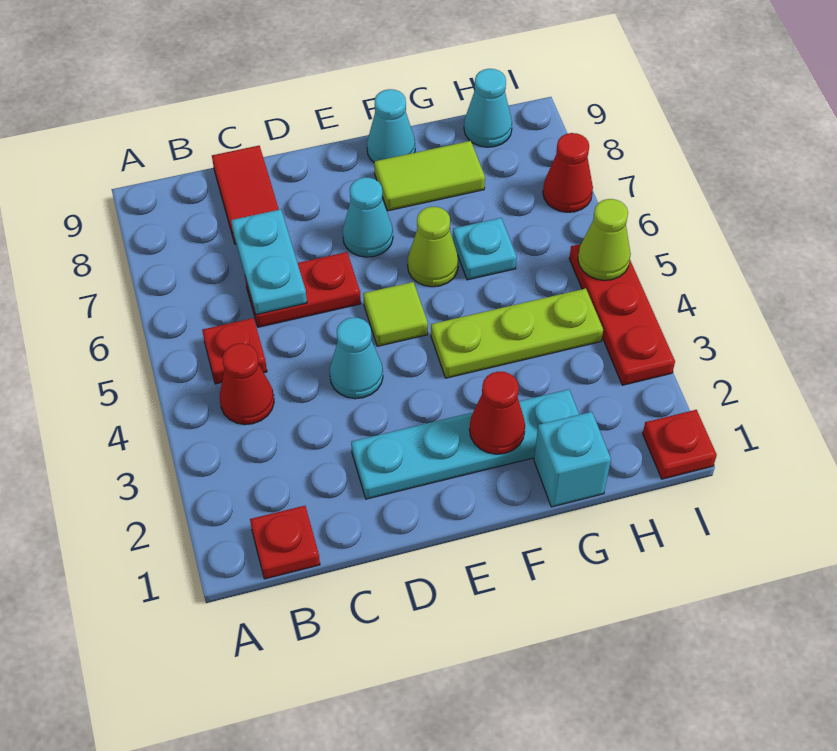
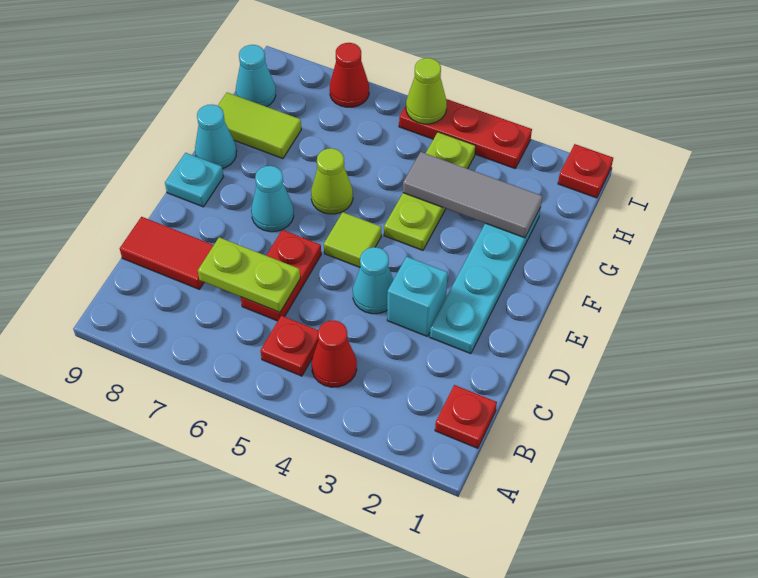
cyan 1x2 plate [231,209,307,315] -> lime 1x2 plate [198,237,300,312]
red 1x1 cone [469,371,525,454] -> none
lime 1x2 tile [374,141,485,211] -> lime 1x2 tile turned to [218,93,301,159]
cyan 1x1 brick [534,412,611,507] -> cyan 1x1 brick moved to [387,257,448,337]
none -> grey 1x3 tile [403,152,542,238]
cyan 1x1 plate [453,218,517,280] -> cyan 1x1 plate moved to [165,153,223,207]

